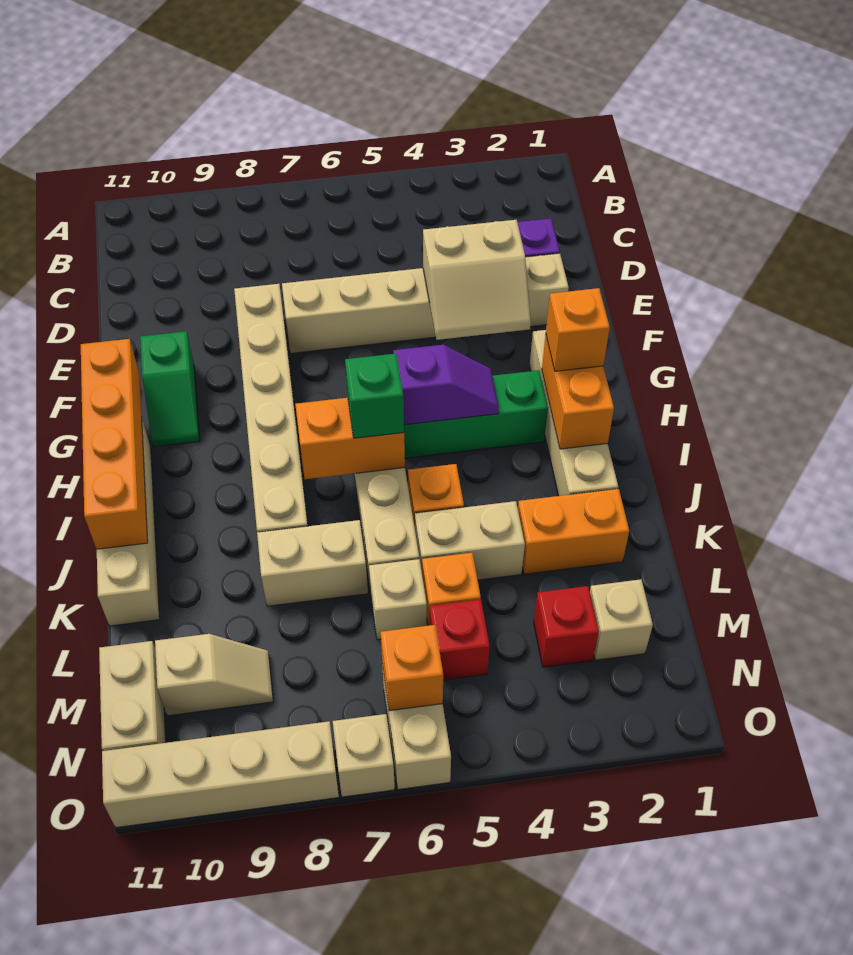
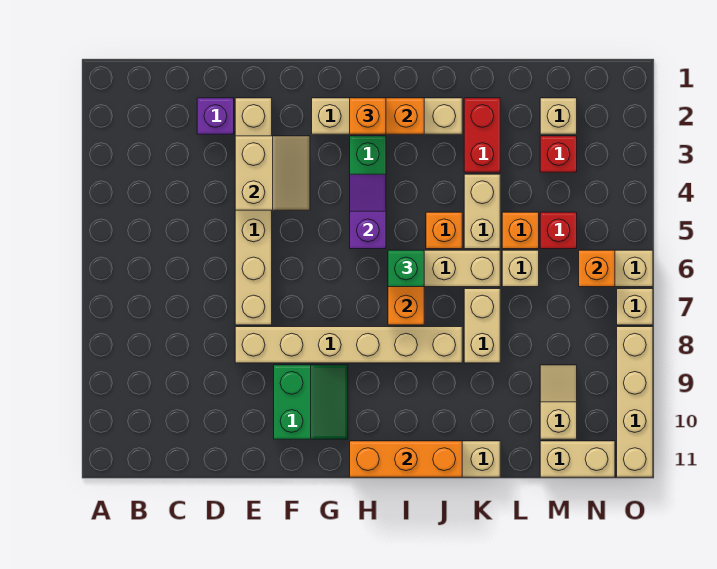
green 1x2 slope [140,331,200,447] -> green 2x2 slope [274,365,348,439]
orange 1x4 brick [81,339,148,549] -> orange 1x3 brick [350,441,462,477]
orange 1x2 brick [518,489,629,574] -> red 1x2 brick [464,98,500,172]

